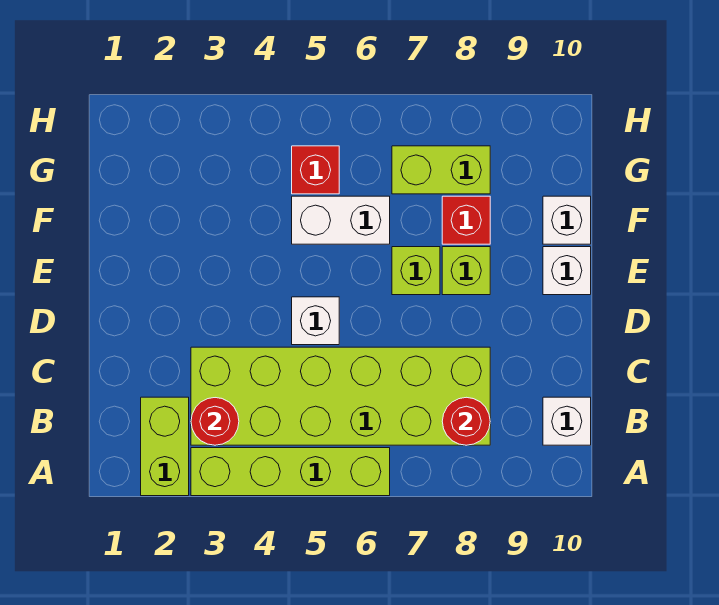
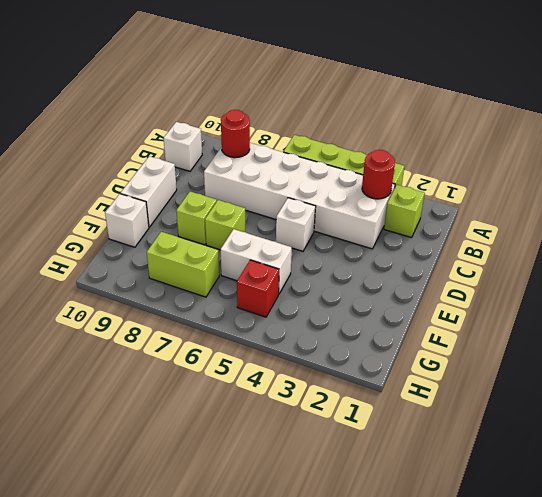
lime 1x2 brick [141,397,189,496] -> lime 1x1 brick [384,185,425,238]
lime 2x6 brick [191,347,490,445] -> white 2x6 brick [204,143,395,249]
white 1x1 brick [543,247,591,295] -> white 1x2 brick [121,156,177,227]
red 1x1 brick [442,196,490,244] -> none

